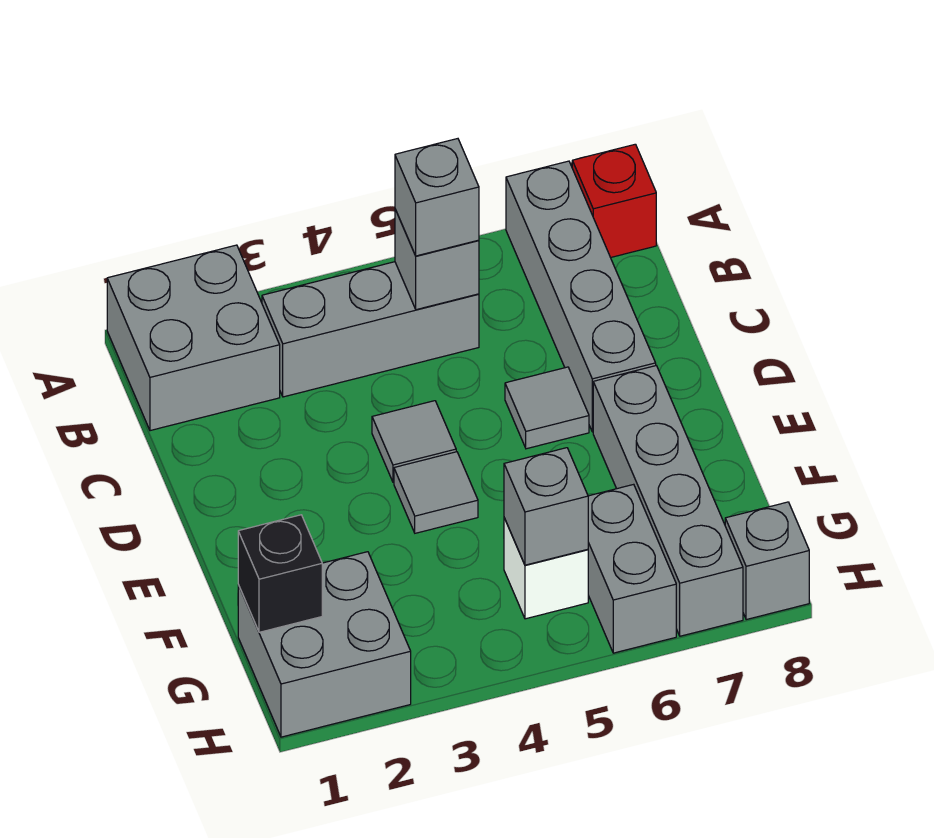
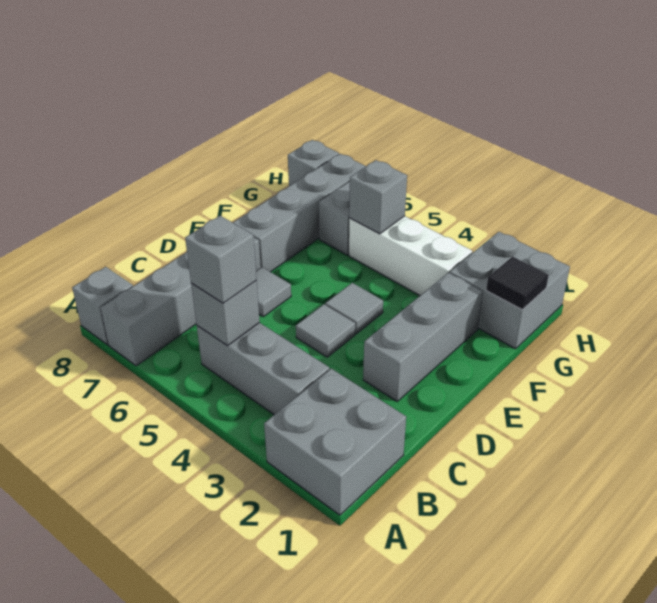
red 1x1 brick [572,144,656,258] -> grey 1x1 brick [72,267,133,345]
none -> grey 1x3 brick [363,273,483,401]
black 1x1 brick [238,515,322,632] -> black 1x1 tile [486,256,549,309]
white 1x1 brick [504,518,588,619] -> white 1x3 brick [349,216,472,295]

